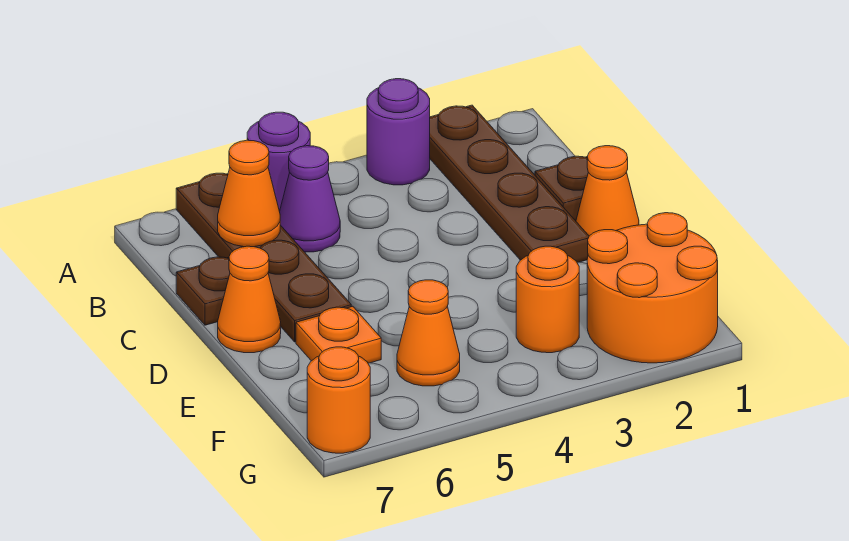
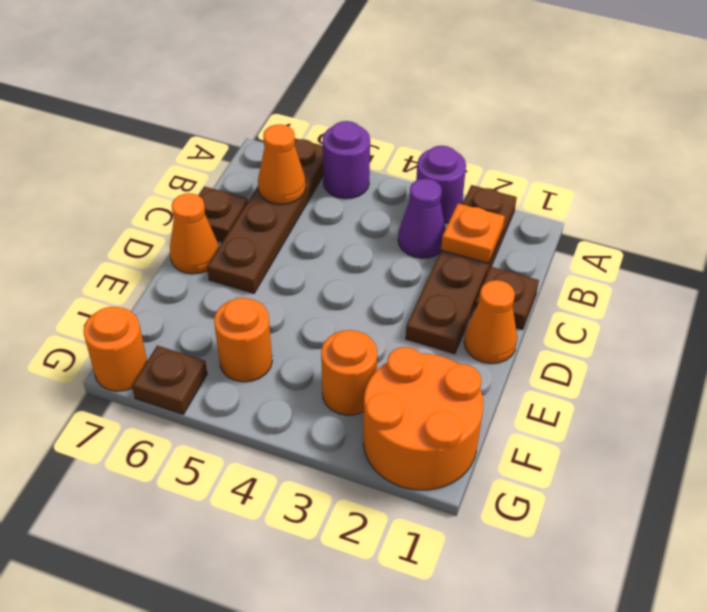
purple 1x1 cone [280,146,340,252] -> purple 1x1 cone moved to [398,179,446,258]
orange 1x1 plate [296,306,381,363] -> orange 1x1 plate moved to [441,203,505,263]
orange 1x1 cone [397,280,460,386] -> orange 1x1 round brick [214,298,272,382]
none -> brown 1x1 plate [132,346,207,414]

